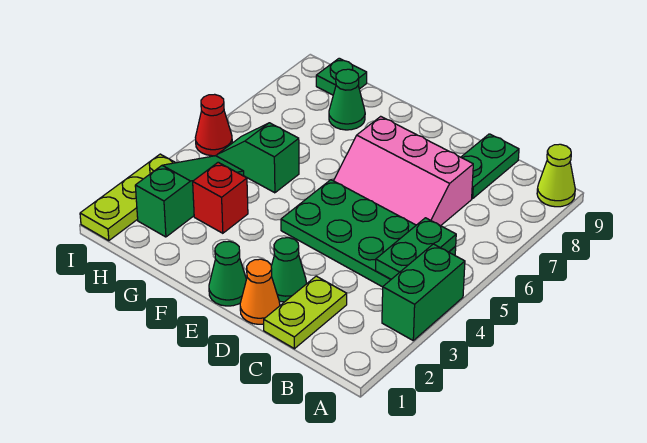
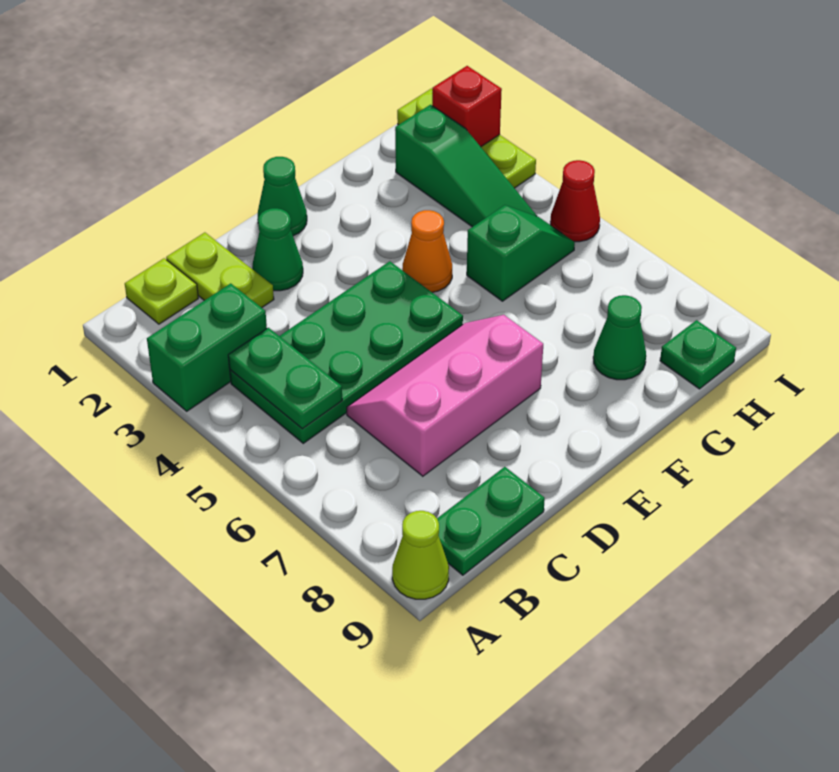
green 1x2 brick [382,244,465,340] -> green 1x2 brick turned to [147,283,267,411]
none -> lime 1x1 plate [125,258,198,324]
green 1x2 plate [461,134,519,199] -> green 1x2 plate turned to [437,467,545,575]
orange 1x1 cone [240,259,280,324] -> orange 1x1 cone moved to [402,210,452,292]
red 1x1 brick [193,162,248,233] -> red 1x1 brick moved to [432,66,502,147]

